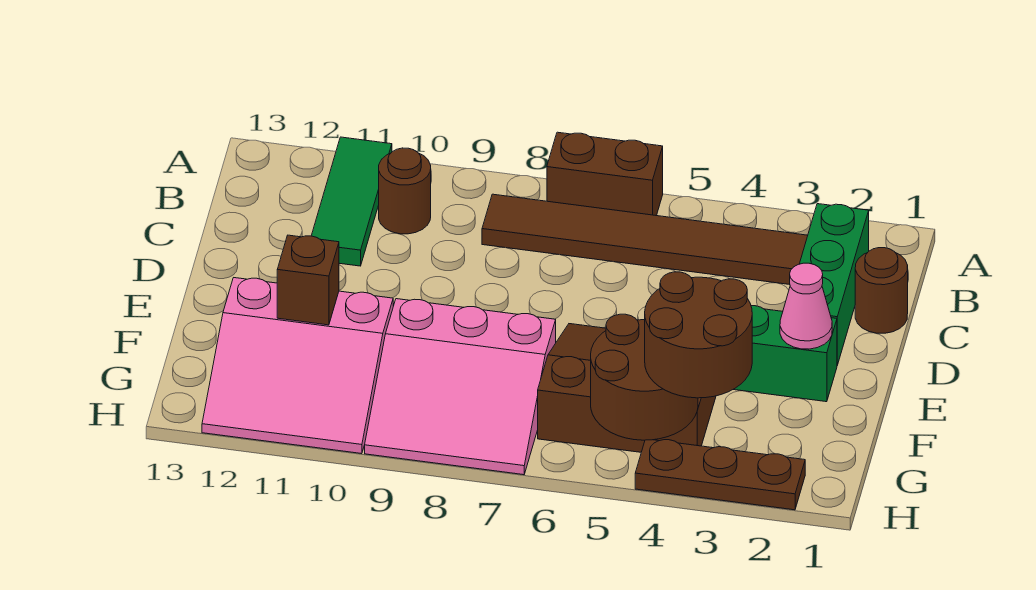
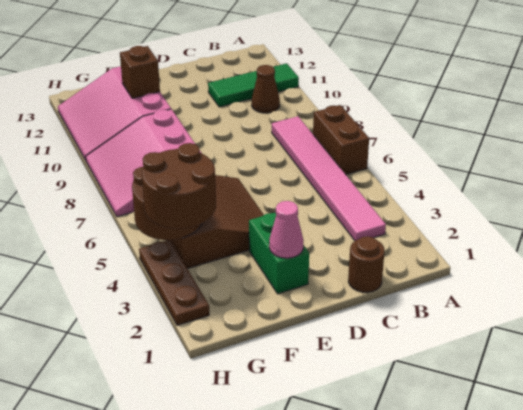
green 1x3 brick [800,204,869,365] -> none
brown 1x6 tile [482,194,808,285] -> pink 1x6 tile [272,116,386,241]
brown 1x1 round brick [379,148,431,234] -> brown 1x1 cone [252,65,280,113]

